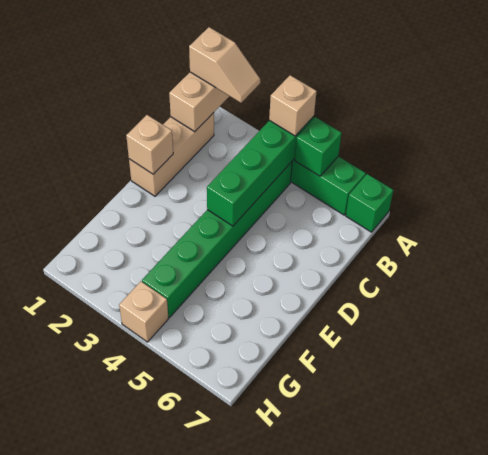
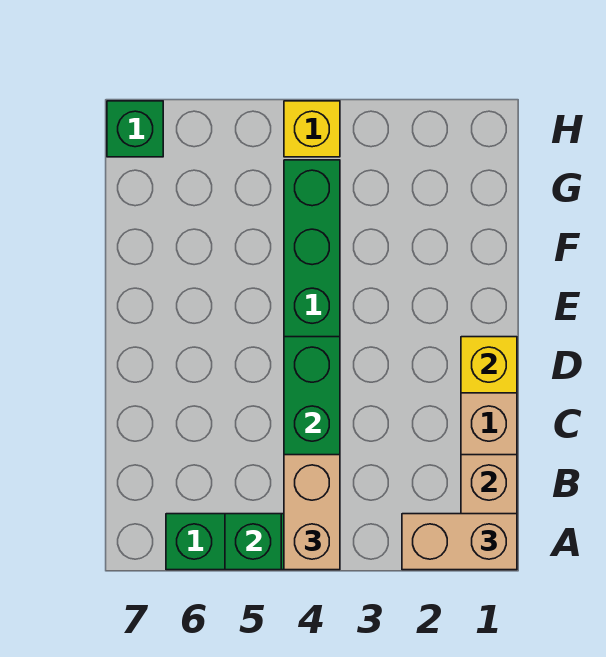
tan 1x2 slope [189,27,260,103] -> tan 1x2 brick [402,514,517,570]
tan 1x1 brick [269,75,317,136] -> tan 1x2 brick [284,455,340,570]
green 1x1 brick [346,174,393,232] -> green 1x1 brick moved to [107,101,163,157]
tan 1x1 brick [126,115,173,174] -> yellow 1x1 brick [461,337,517,393]
tan 1x1 brick [119,282,168,342] -> yellow 1x1 brick [284,101,340,157]

